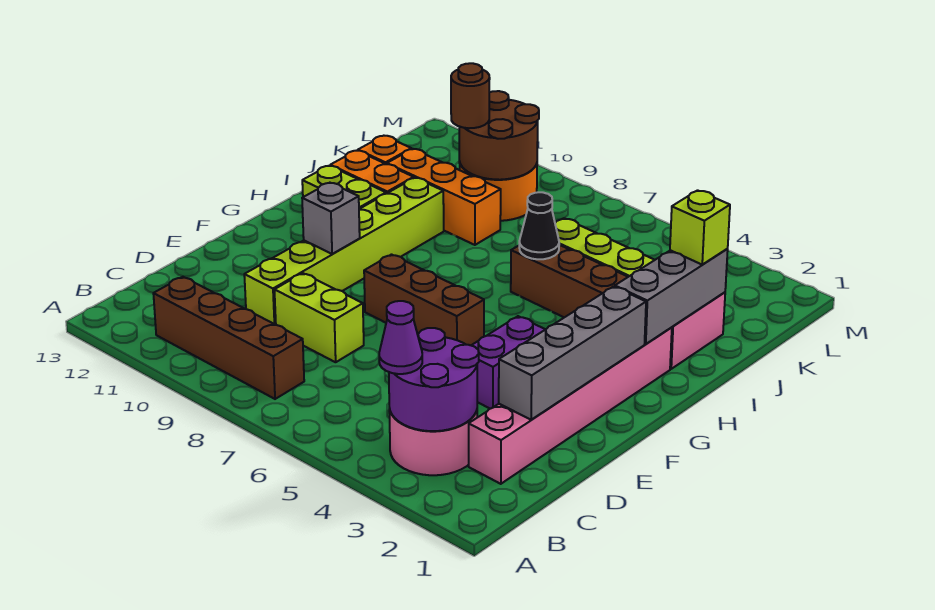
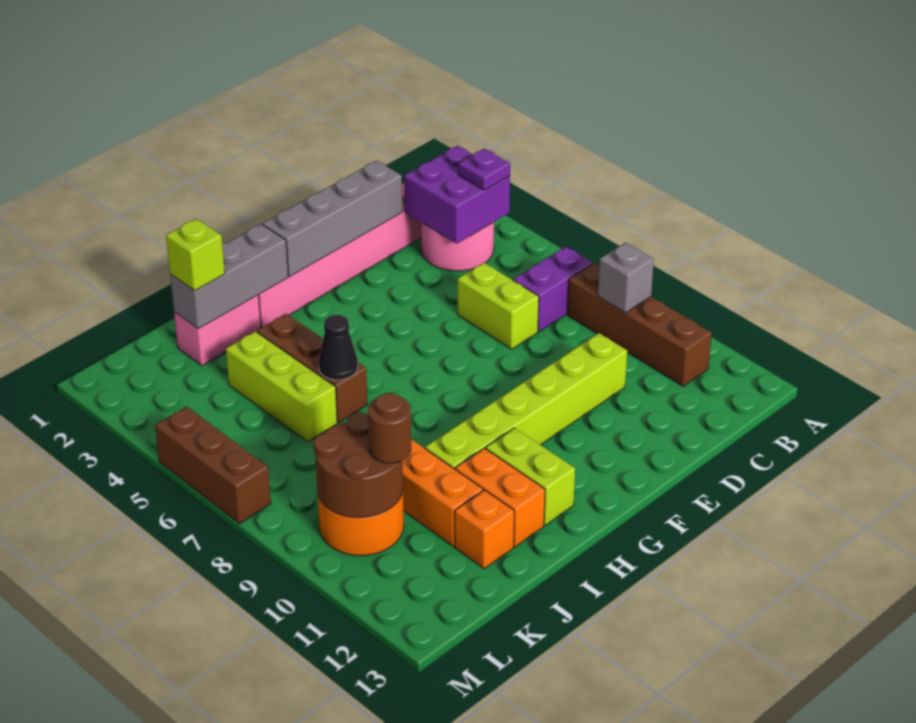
purple 2x2 round brick [389,328,479,431] -> purple 2x2 brick [404,146,510,244]
purple 1x1 cone [379,301,422,374] -> purple 1x1 plate [458,148,510,190]
lime 1x2 brick [274,273,364,362] -> lime 1x2 brick moved to [458,263,539,349]
purple 1x2 brick [471,316,545,409] -> purple 1x2 brick moved to [513,247,593,332]
brown 1x3 brick [364,255,484,345] -> brown 1x3 brick moved to [155,407,271,524]
grey 1x1 brick [302,183,360,254] -> grey 1x1 brick moved to [598,243,654,313]

